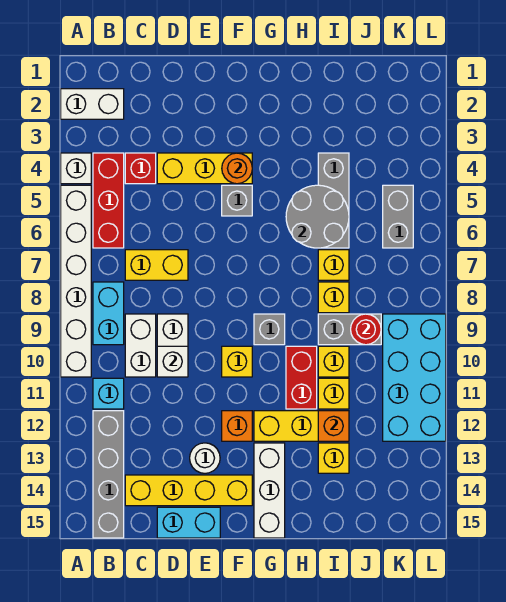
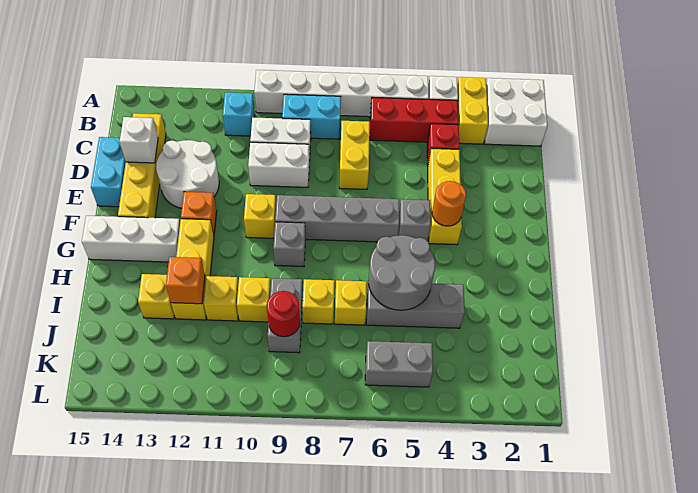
white 1x2 brick [61,89,124,119] -> white 2x2 brick [485,78,547,146]
none -> yellow 1x2 brick [457,77,488,144]
grey 1x4 brick [93,411,124,538] -> grey 1x4 brick moved to [275,195,399,242]
white 1x1 brick [157,346,188,377] -> white 1x1 brick moved to [120,117,158,163]
white 1x1 round brick [190,443,220,473] -> white 2x2 round brick [156,140,219,208]
red 1x2 brick [286,346,317,409] -> none
cyan 2x4 brick [383,314,446,441] -> none

